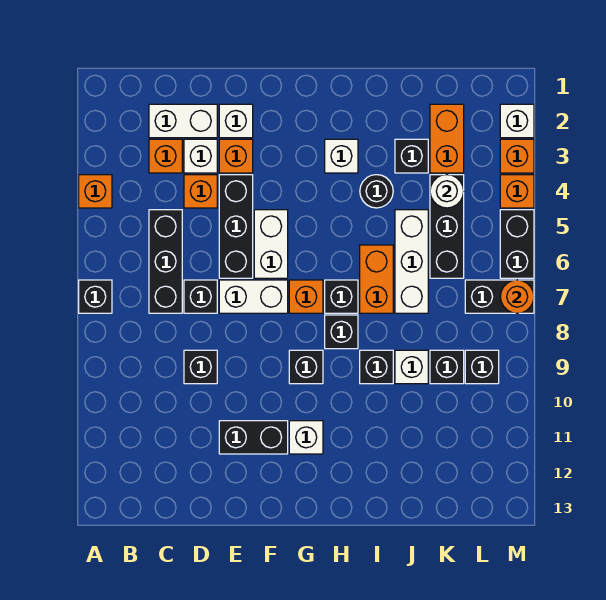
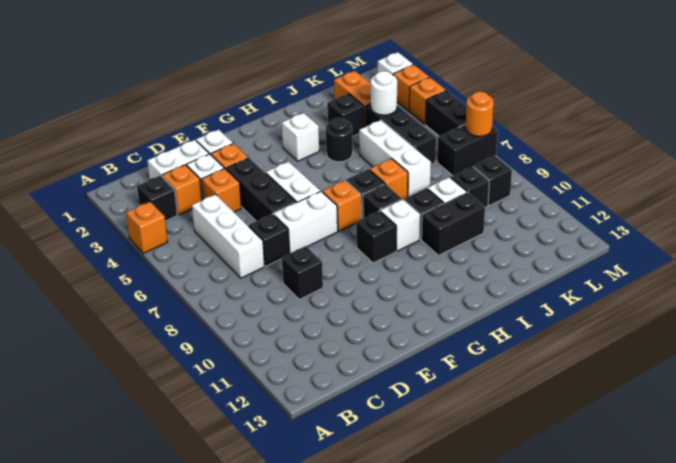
black 1x1 brick [79,280,112,313] -> black 1x1 brick moved to [137,175,178,221]
black 1x3 brick [149,210,182,313] -> white 1x3 brick [192,194,265,278]
black 1x2 brick [219,421,288,454] -> black 1x2 brick moved to [421,192,485,255]
white 1x1 brick [289,421,323,454] -> white 1x1 brick moved to [380,200,420,251]
orange 1x2 brick [360,245,393,313] -> orange 1x1 brick [370,159,408,200]

